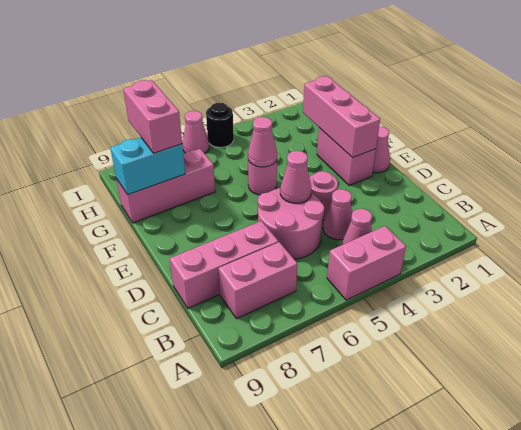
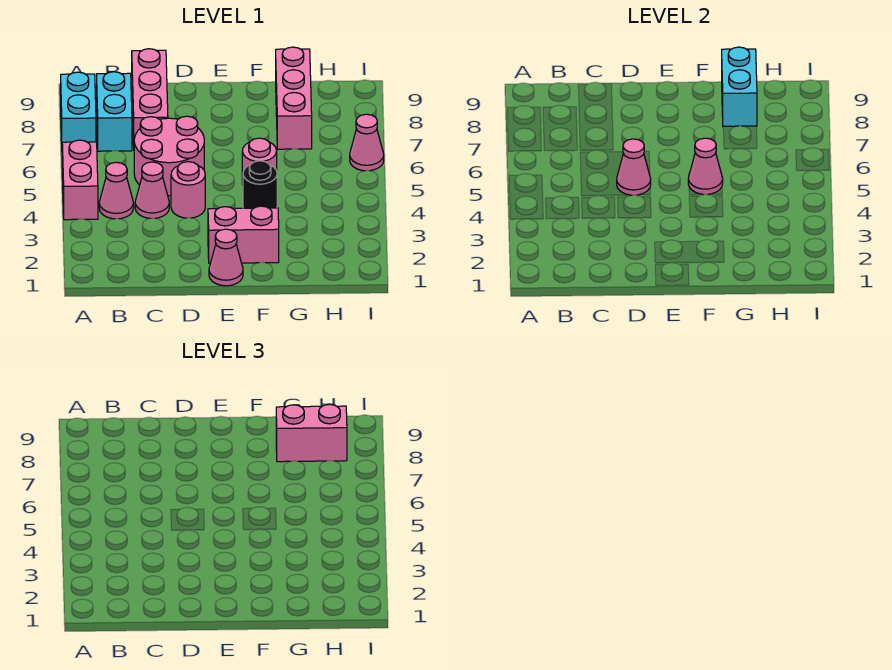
none -> cyan 1x2 brick [61,72,96,143]
pink 1x2 brick [218,242,297,319] -> cyan 1x2 brick [97,72,132,151]
pink 1x3 brick [303,76,380,158] -> none
black 1x1 round brick [206,103,234,147] -> black 1x1 round brick moved to [243,161,277,208]

